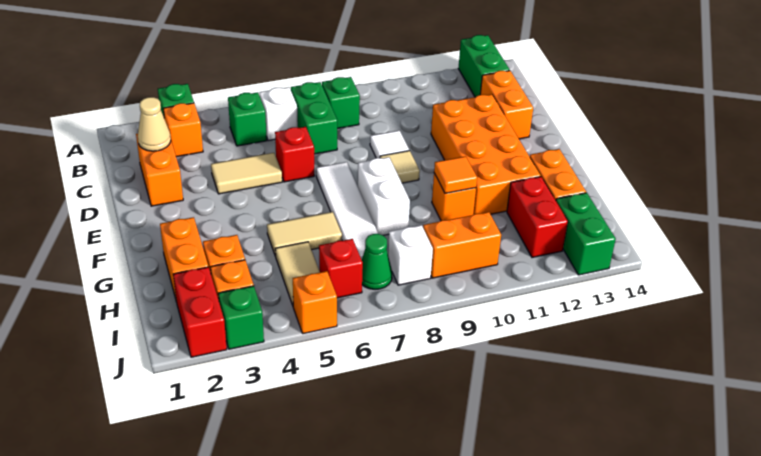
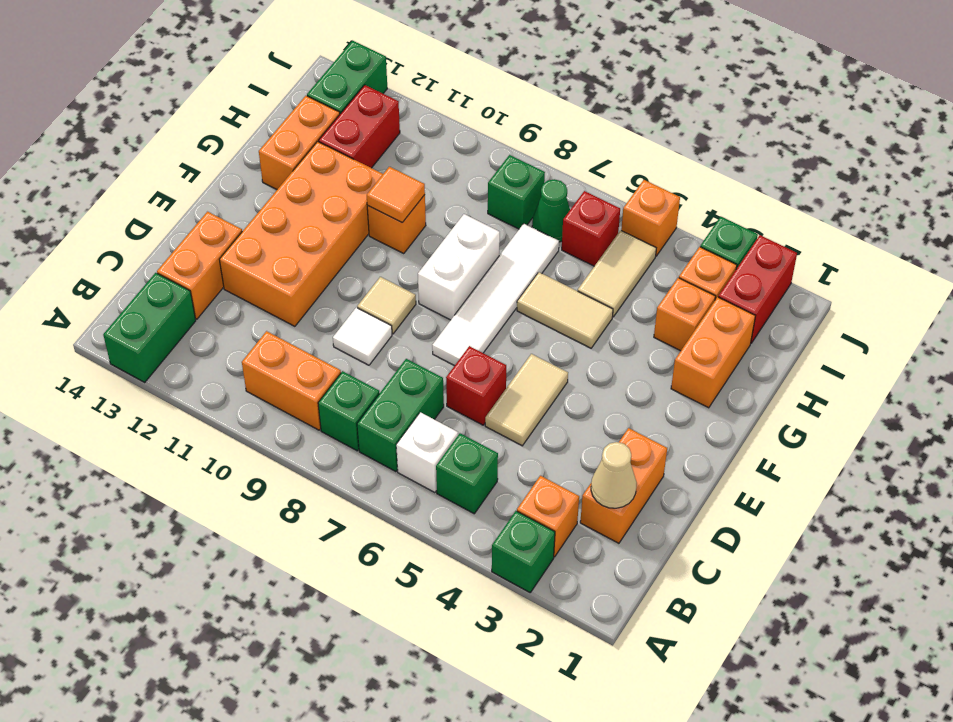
tan 1x2 tile [211,153,282,194] -> tan 1x2 tile turned to [485,354,568,446]
white 1x1 brick [388,225,433,285] -> green 1x1 brick [488,155,545,229]
orange 1x2 brick [423,212,501,278] -> orange 1x2 brick moved to [242,331,341,430]

